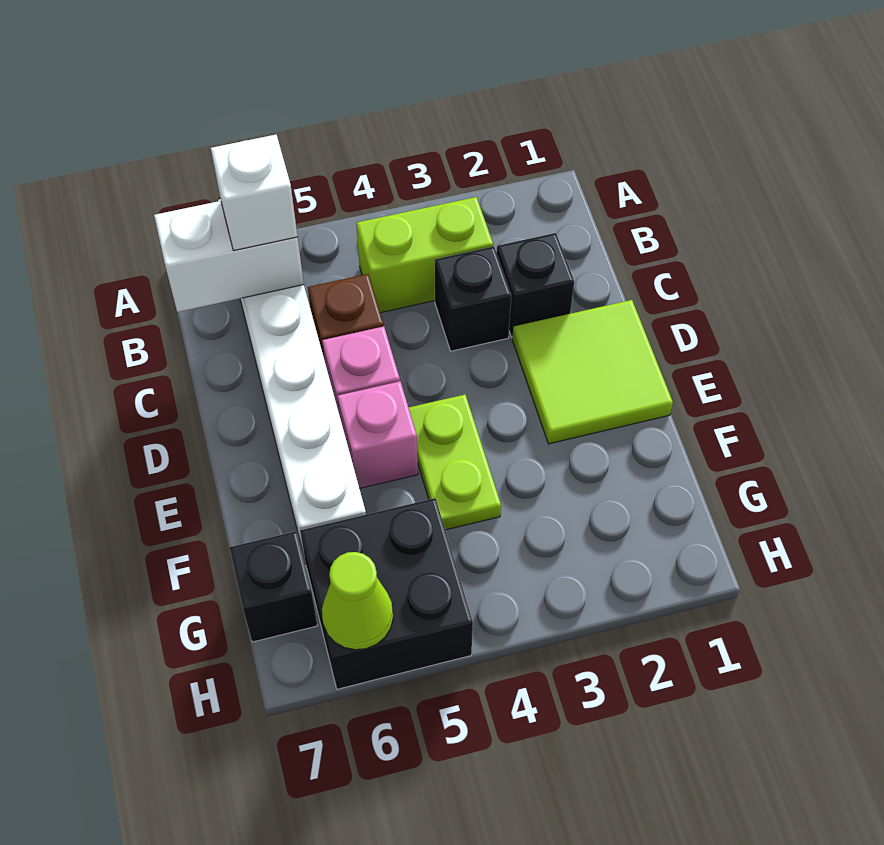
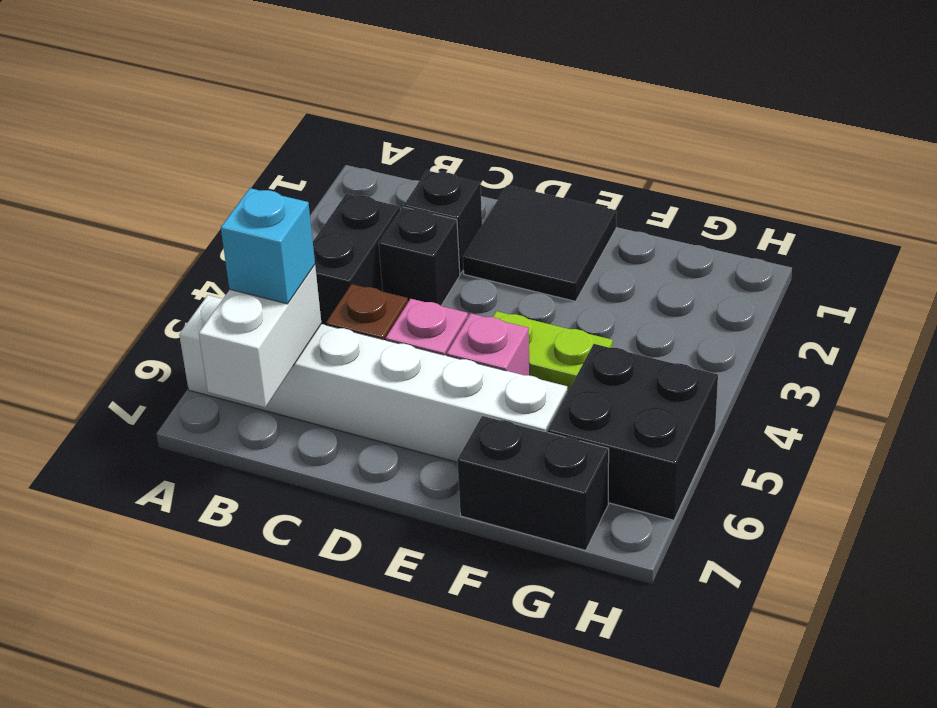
lime 1x2 brick [356,197,493,313] -> black 1x2 brick [313,194,400,325]
white 1x1 brick [211,135,298,250] -> cyan 1x1 brick [221,188,315,304]
lime 2x2 tile [512,300,673,444] -> black 2x2 tile [463,185,617,301]
black 1x1 brick [229,531,317,642] -> black 1x2 brick [457,416,609,551]
lime 1x1 cone [322,552,393,650] -> none

